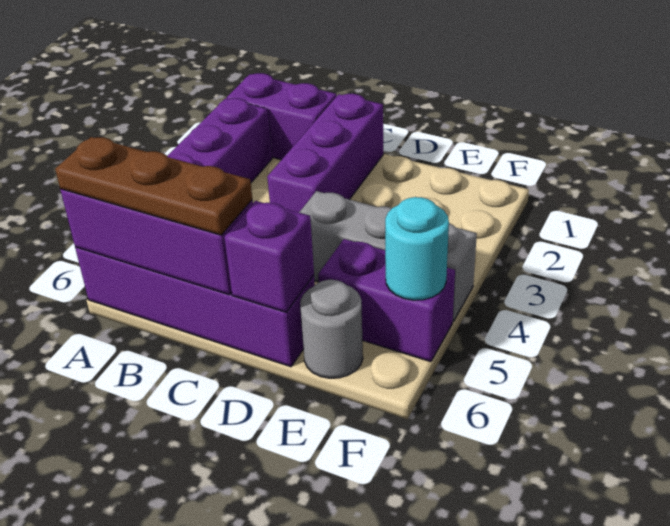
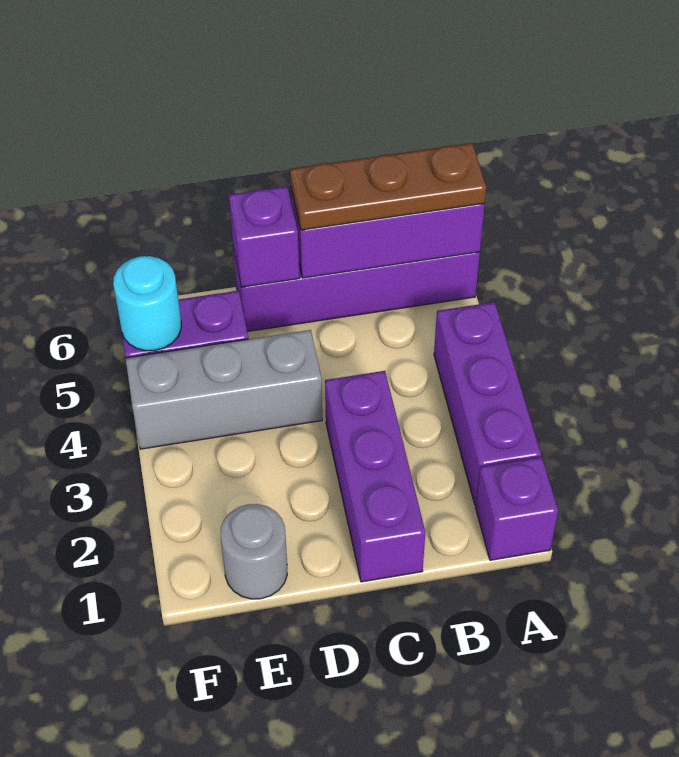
purple 1x2 brick [226,73,337,160] -> purple 1x1 brick [476,457,558,560]
grey 1x1 round brick [300,280,363,378] -> grey 1x1 round brick moved to [221,504,287,599]

